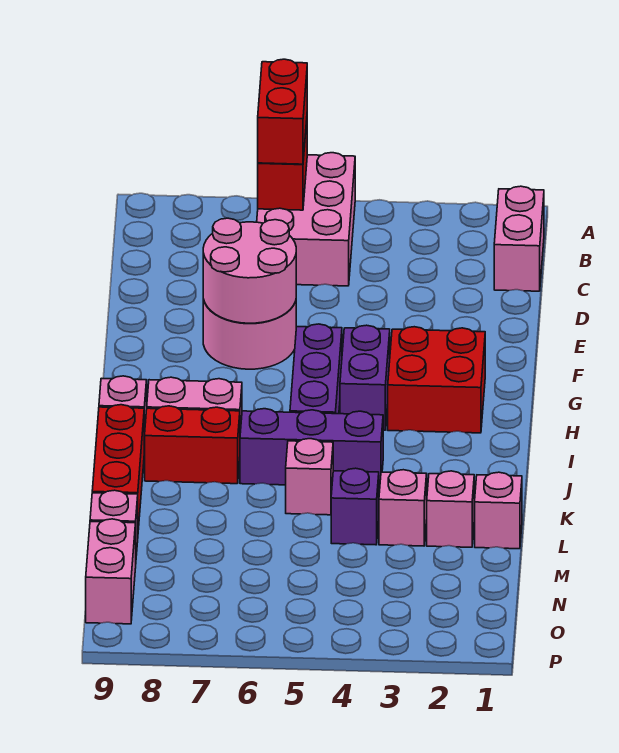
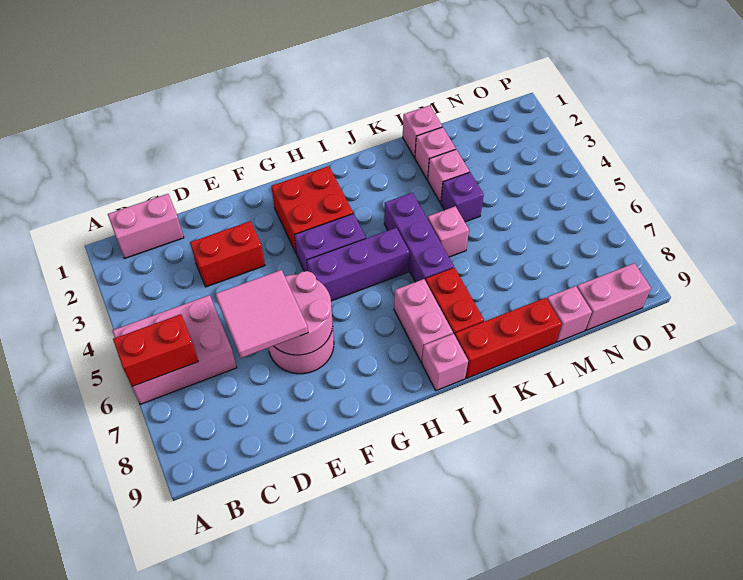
red 1x2 brick [258,59,307,164] -> red 1x2 brick moved to [190,221,265,287]
none -> pink 2x2 tile [216,270,308,358]

